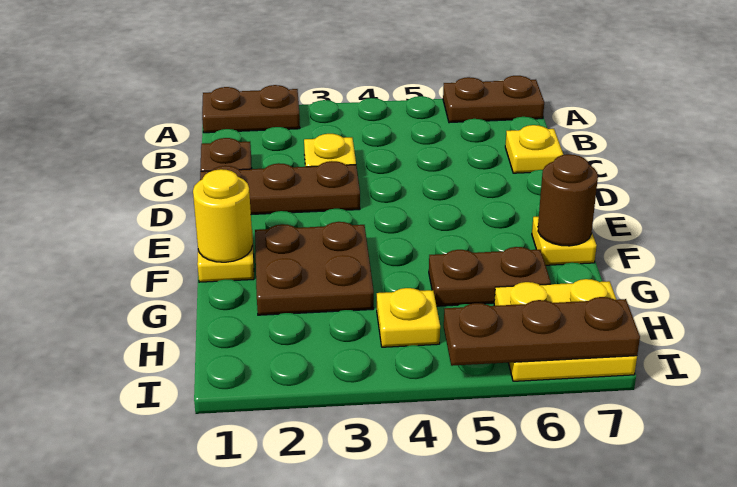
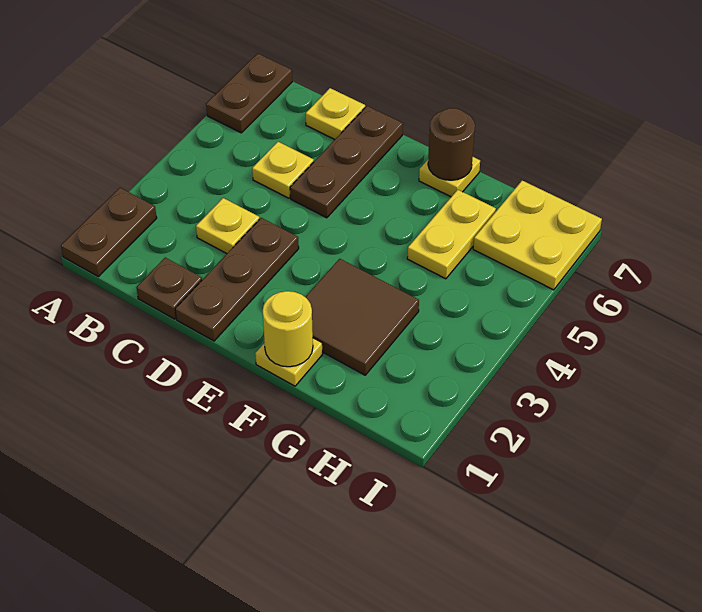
brown 2x2 plate [255,222,374,315] -> brown 2x2 tile [306,259,419,375]
brown 1x2 plate [429,247,551,306] -> yellow 1x2 plate [407,190,496,279]
yellow 1x1 plate [377,288,440,347] -> yellow 1x1 plate moved to [252,142,314,198]
brown 1x3 plate [444,297,640,366] -> brown 1x3 plate moved to [290,106,403,218]

